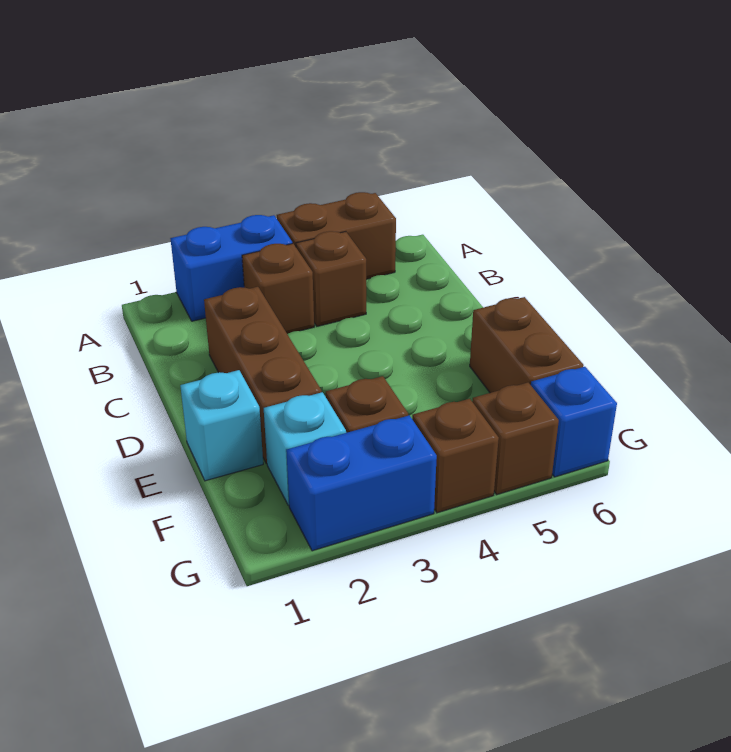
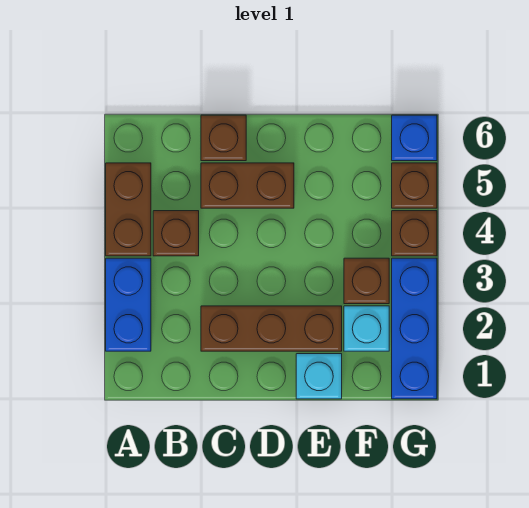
brown 1x1 brick [242,244,314,334] -> brown 1x1 brick moved to [201,115,246,161]
brown 1x2 brick [470,297,584,393] -> brown 1x2 brick moved to [201,163,294,208]
blue 1x2 brick [286,415,437,551] -> blue 1x3 brick [392,258,437,399]

